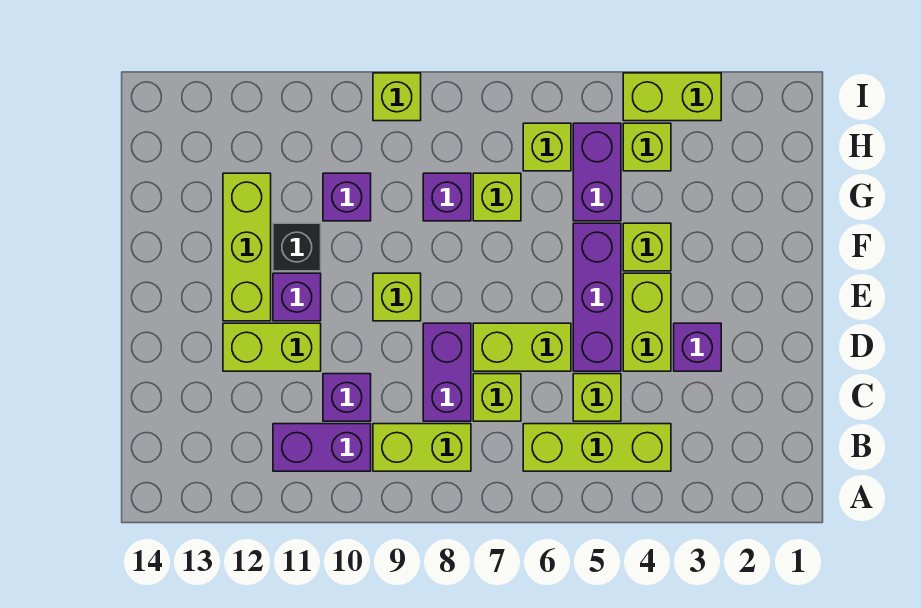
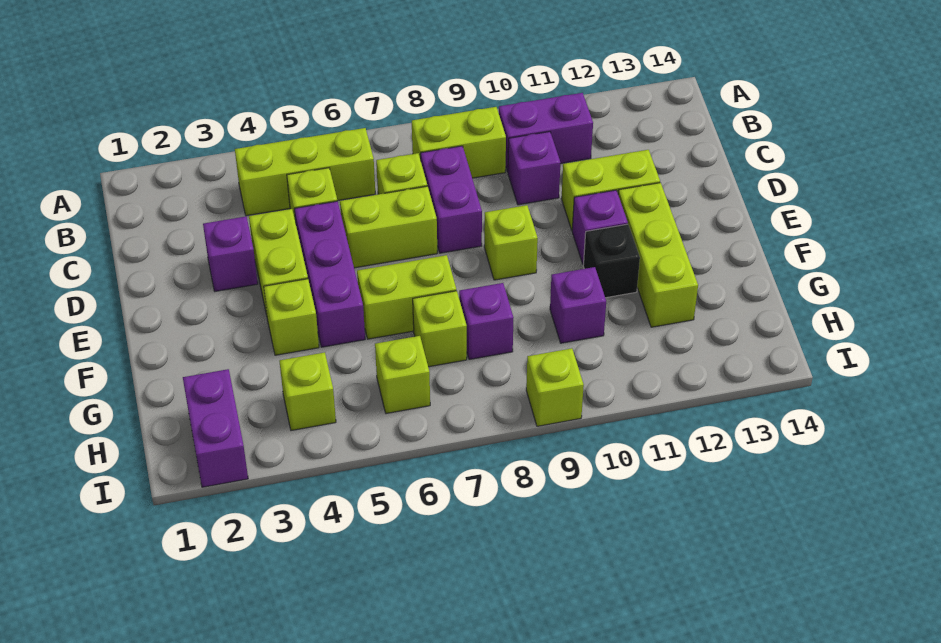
purple 1x2 brick [573,123,621,221] -> purple 1x2 brick moved to [183,369,248,487]
lime 1x2 brick [623,73,721,121] -> lime 1x2 brick moved to [357,255,456,339]

